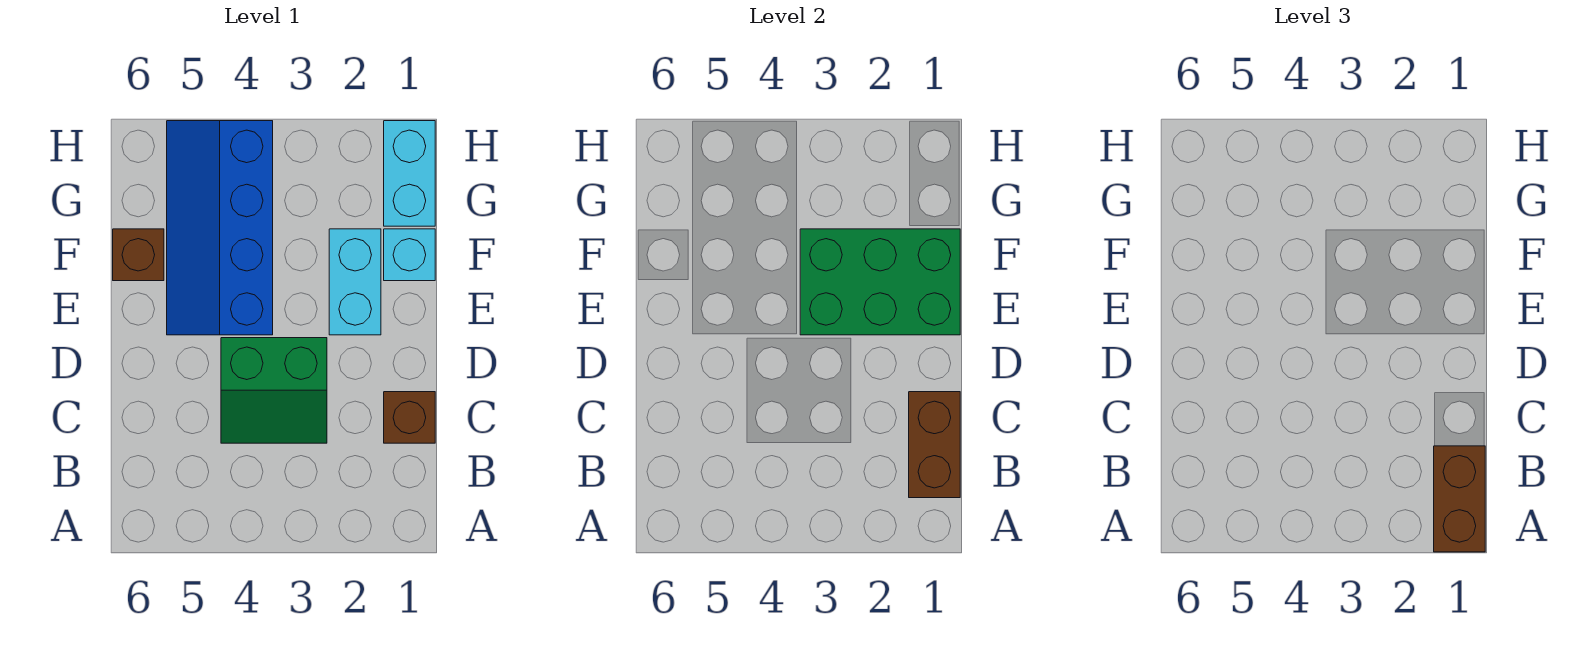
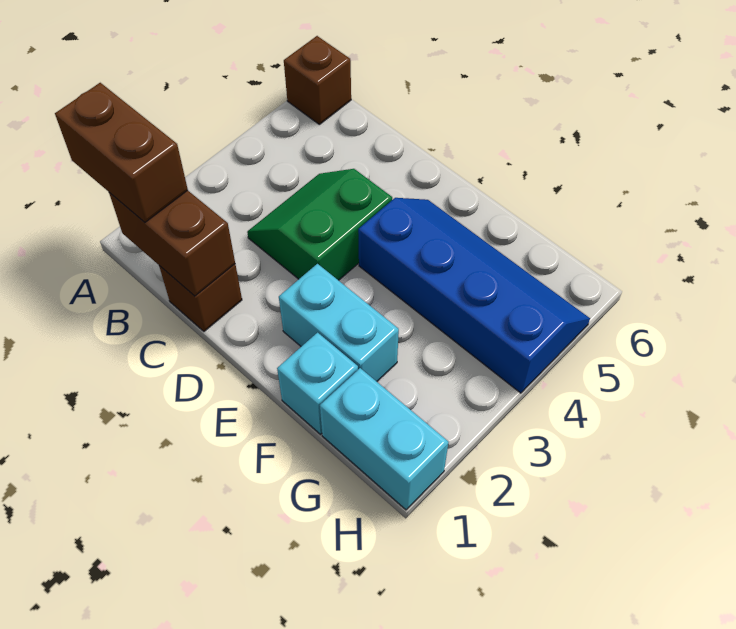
green 2x3 brick [800,229,960,335] -> none
brown 1x1 brick [113,229,164,281] -> brown 1x1 brick moved to [284,36,351,124]

